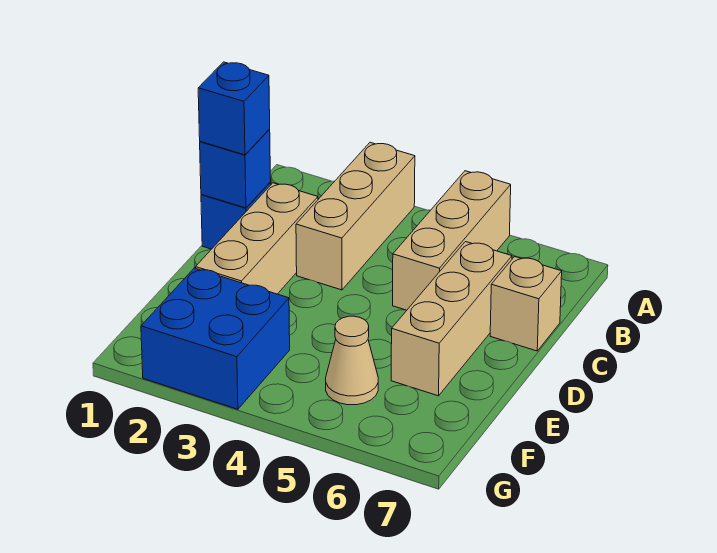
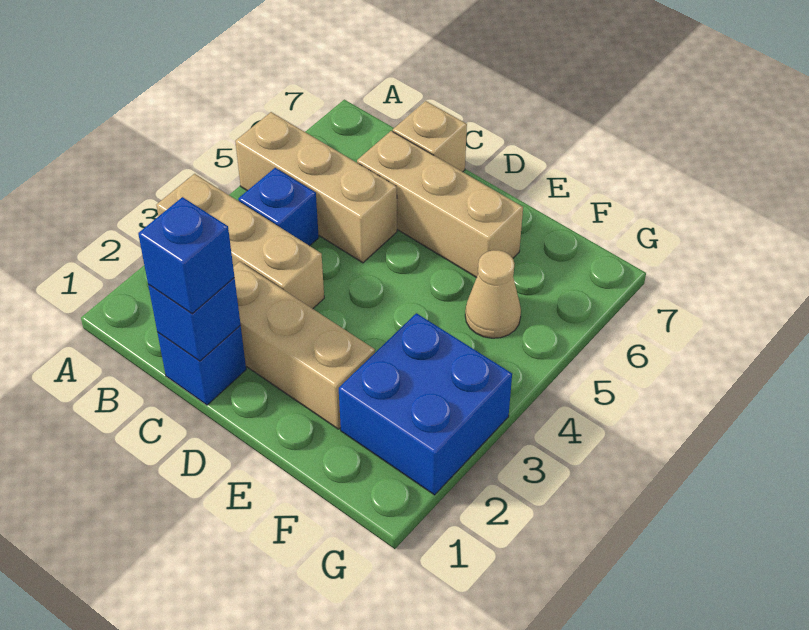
none -> blue 1x1 brick [238,168,319,246]

